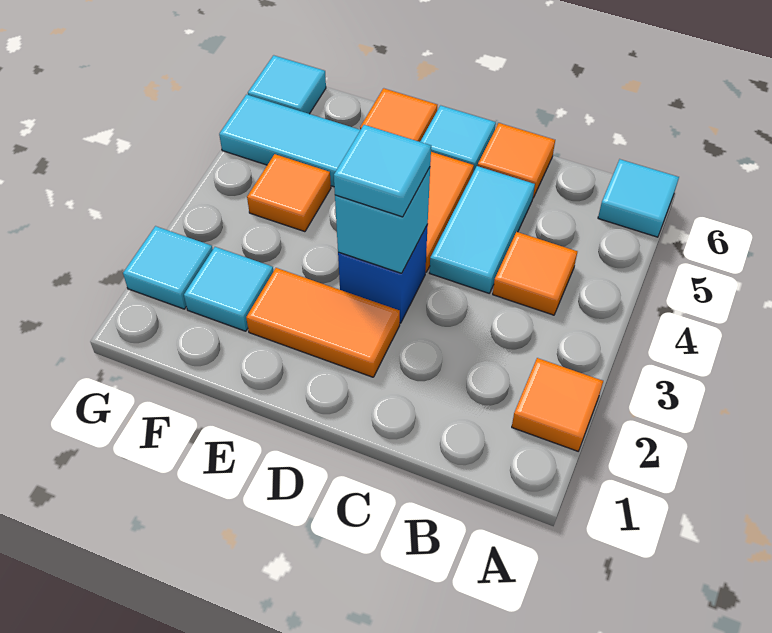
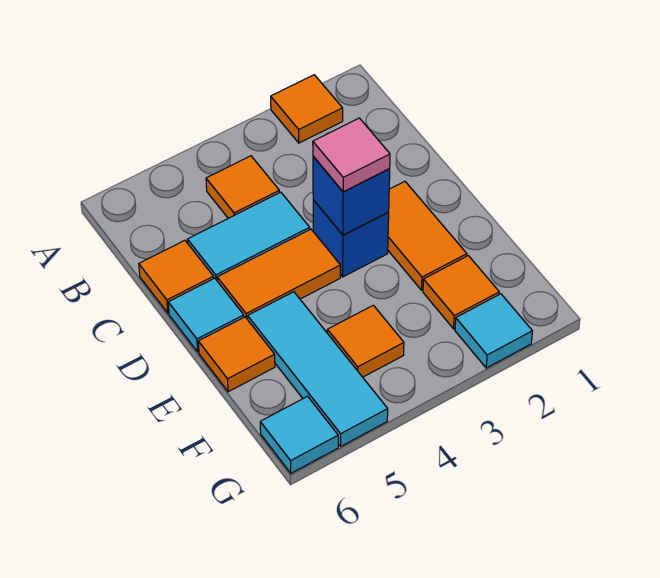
cyan 1x1 tile [598,159,679,237] -> none
cyan 1x1 brick [335,168,430,273] -> blue 1x1 brick [313,156,390,235]
cyan 1x1 tile [334,125,431,217] -> pink 1x1 tile [313,118,390,192]
cyan 1x1 tile [184,247,274,331] -> orange 1x1 tile [423,256,499,329]

